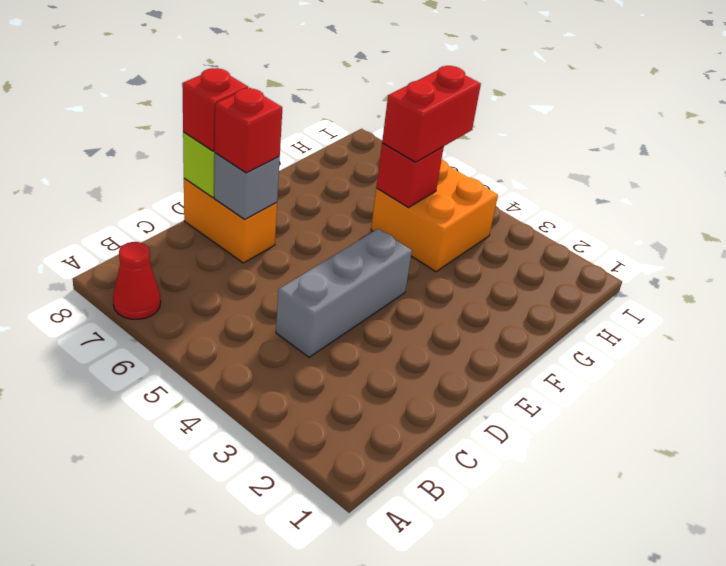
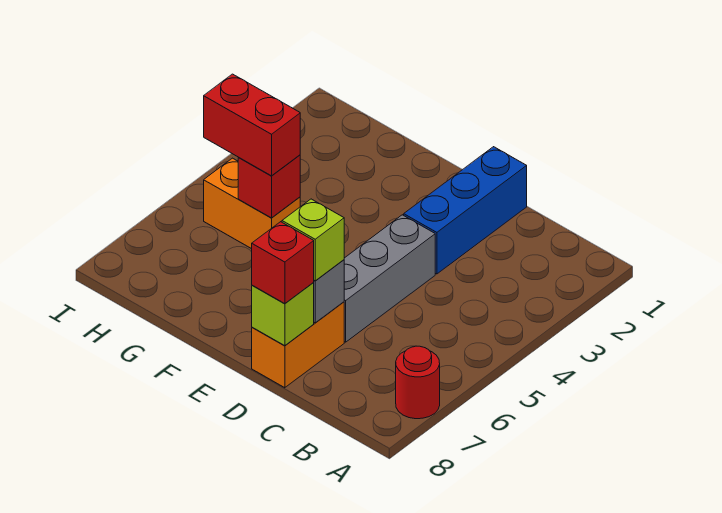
red 1x1 cone [113,242,161,319] -> red 1x1 round brick [396,346,440,419]
grey 1x3 brick [276,229,412,357] -> grey 1x3 brick turned to [344,215,435,342]
none -> blue 1x3 brick [404,147,527,274]
red 1x1 brick [215,88,282,173] -> lime 1x1 brick [282,199,344,281]
orange 2x2 brick [371,160,498,272] -> orange 1x2 brick [204,158,300,249]

